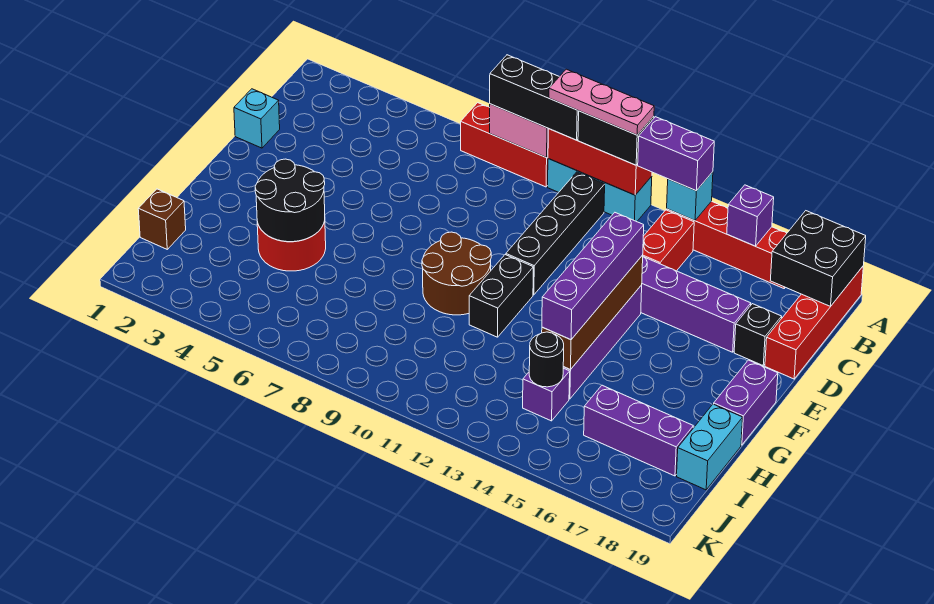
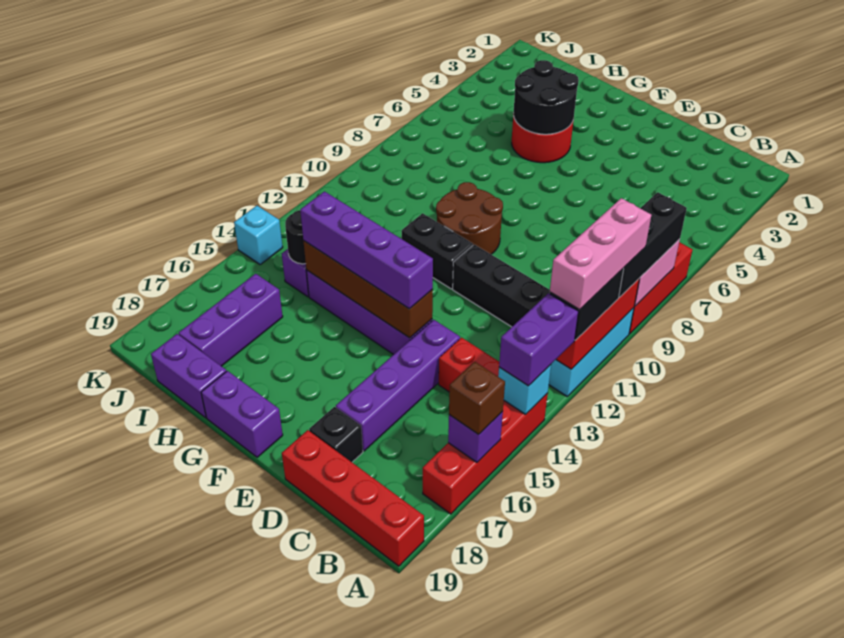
pink 1x3 plate [549,69,654,135] -> pink 1x3 brick [550,198,651,310]
black 2x2 brick [770,211,866,307] -> none
cyan 1x1 brick [234,89,280,148] -> cyan 1x1 brick moved to [234,206,283,264]
cyan 1x2 brick [677,404,743,490] -> purple 1x2 brick [151,334,226,418]
brown 1x1 brick [138,189,186,249] -> brown 1x1 brick moved to [449,362,505,435]

